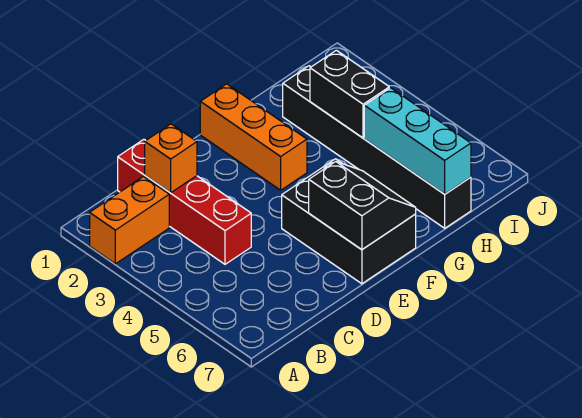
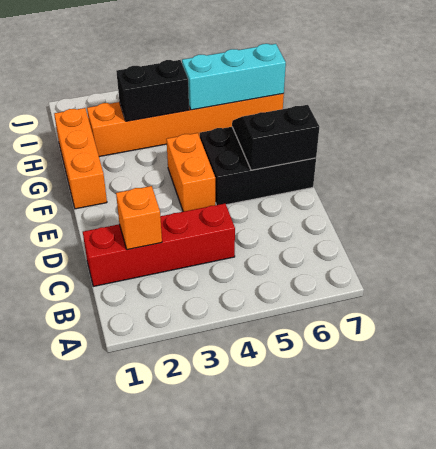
orange 1x2 brick [90,177,169,264] -> orange 1x2 brick moved to [166,133,215,212]
orange 1x3 brick [200,84,307,190] -> orange 1x3 brick turned to [54,108,107,209]
black 1x6 brick [283,66,471,228] -> orange 1x6 brick [87,94,284,157]

